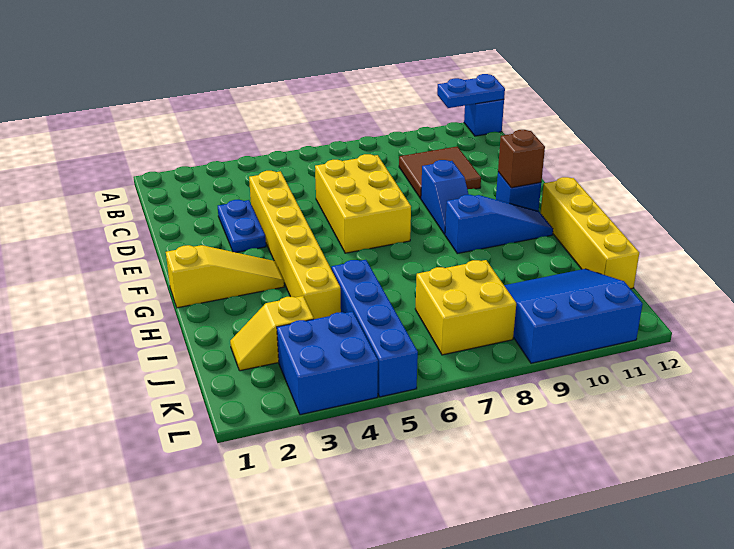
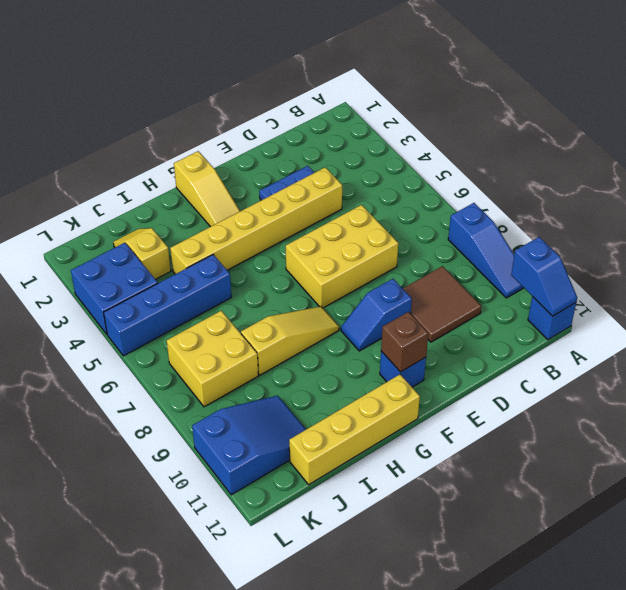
blue 1x2 plate [437,74,505,108] -> blue 1x2 slope [511,237,577,316]
none -> yellow 1x3 slope [241,306,339,375]
blue 1x3 slope [445,195,553,254] -> blue 1x3 slope moved to [448,203,524,298]
blue 3x3 slope [504,269,643,363] -> blue 2x3 slope [192,396,306,495]

